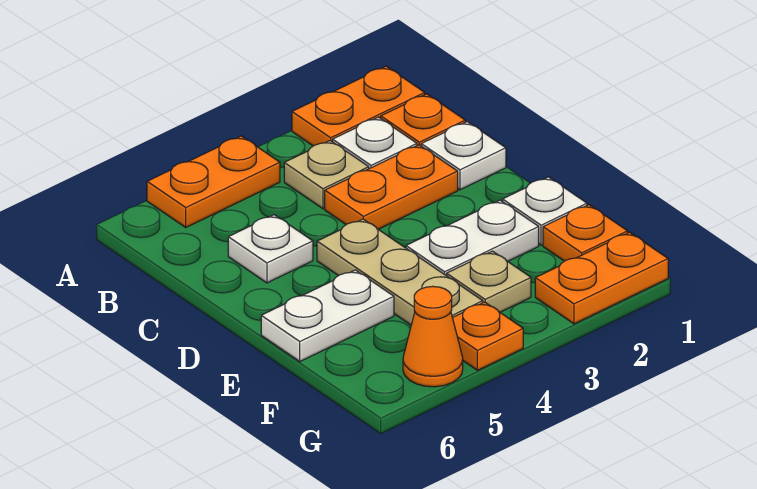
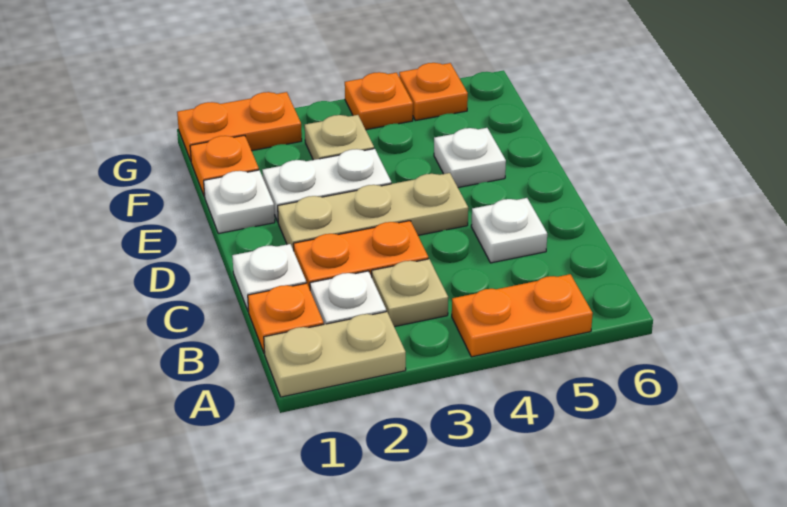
orange 1x2 plate [292,66,425,146] -> tan 1x2 plate [264,312,406,397]
tan 1x3 plate [317,219,483,325] -> tan 1x3 plate turned to [278,173,468,251]
white 1x2 plate [261,270,394,361] -> white 1x1 plate [434,128,506,188]
orange 1x1 cone [403,286,463,387] -> orange 1x1 plate [399,63,468,121]

